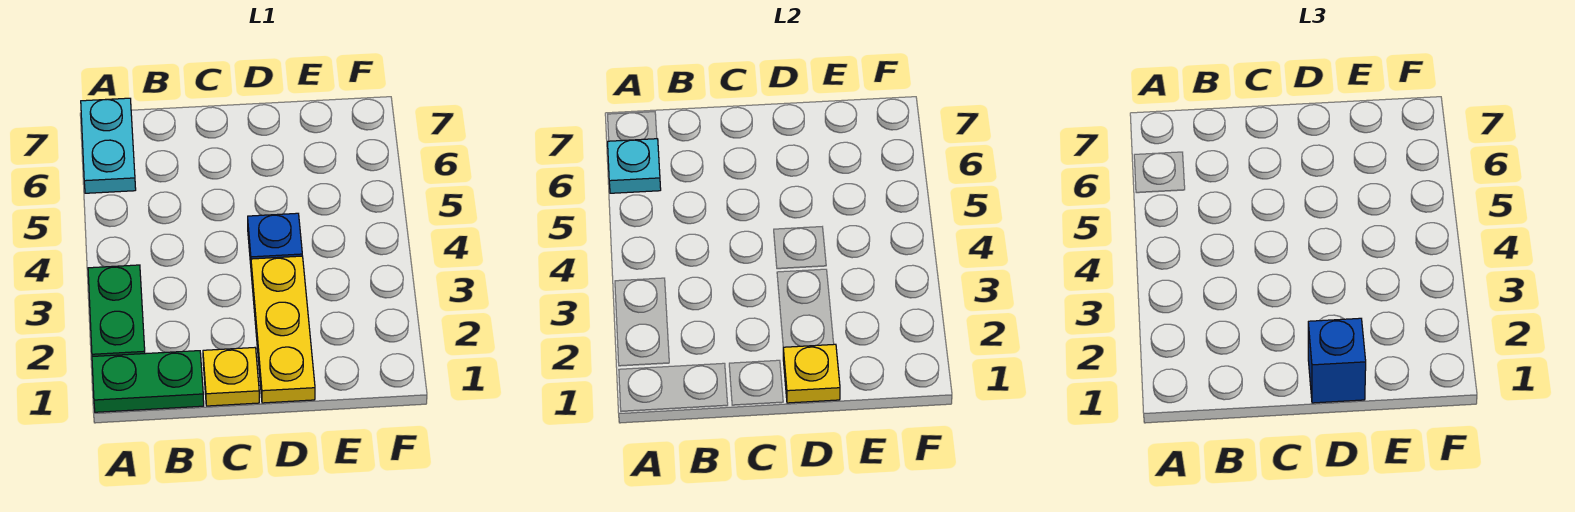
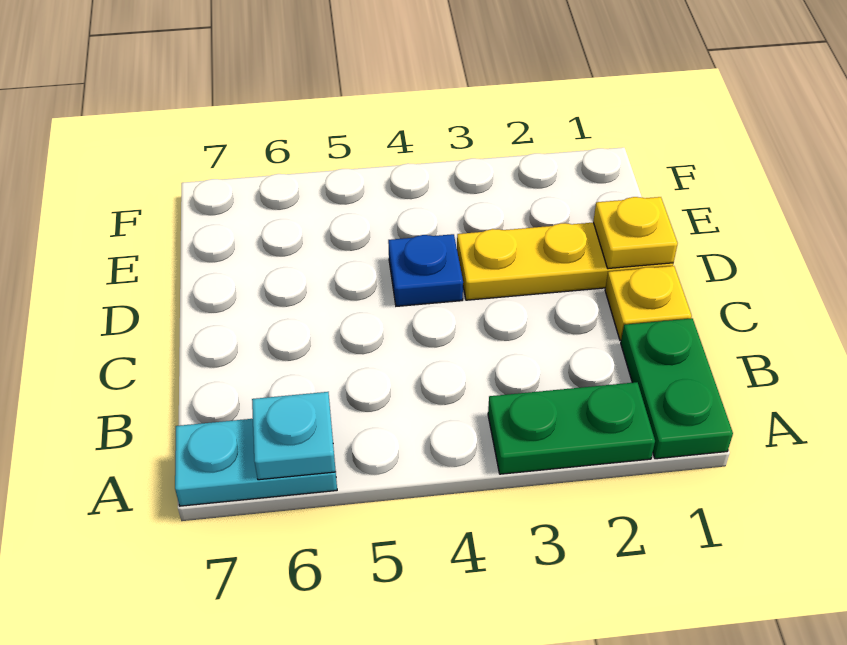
blue 1x1 brick [1308,318,1366,403] -> none

